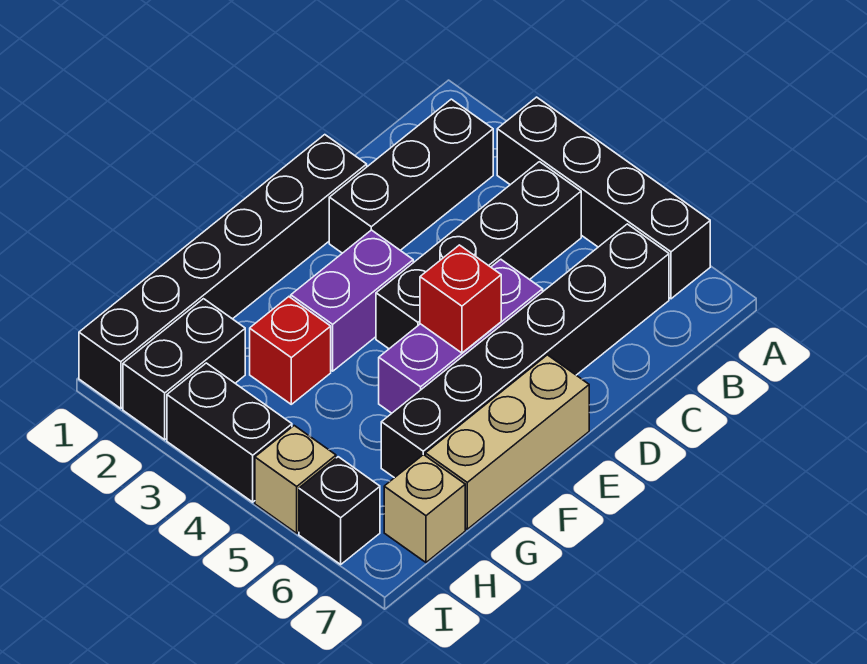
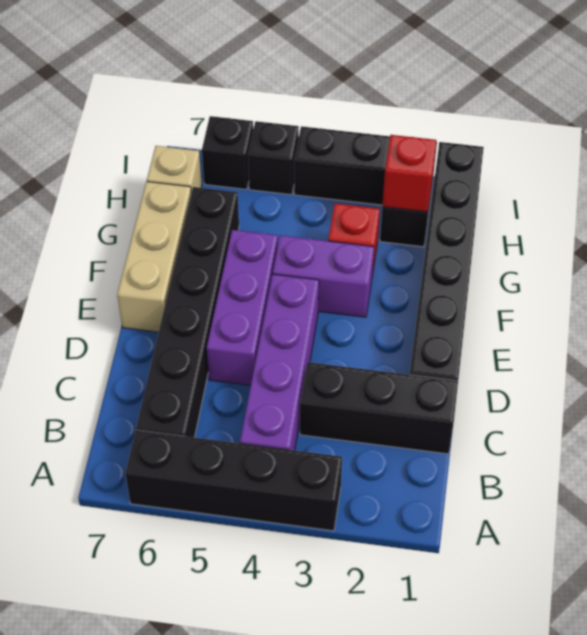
black 1x3 brick [329,99,493,253] -> black 1x3 brick turned to [300,362,458,454]
black 1x4 brick [376,162,581,349] -> purple 1x4 brick [240,274,319,451]
purple 1x2 brick [291,230,413,371] -> purple 1x2 brick turned to [273,235,374,317]
red 1x1 brick [420,245,501,353] -> red 1x1 brick moved to [382,135,436,212]
tan 1x1 brick [255,426,336,533] -> black 1x1 brick [248,121,299,195]

